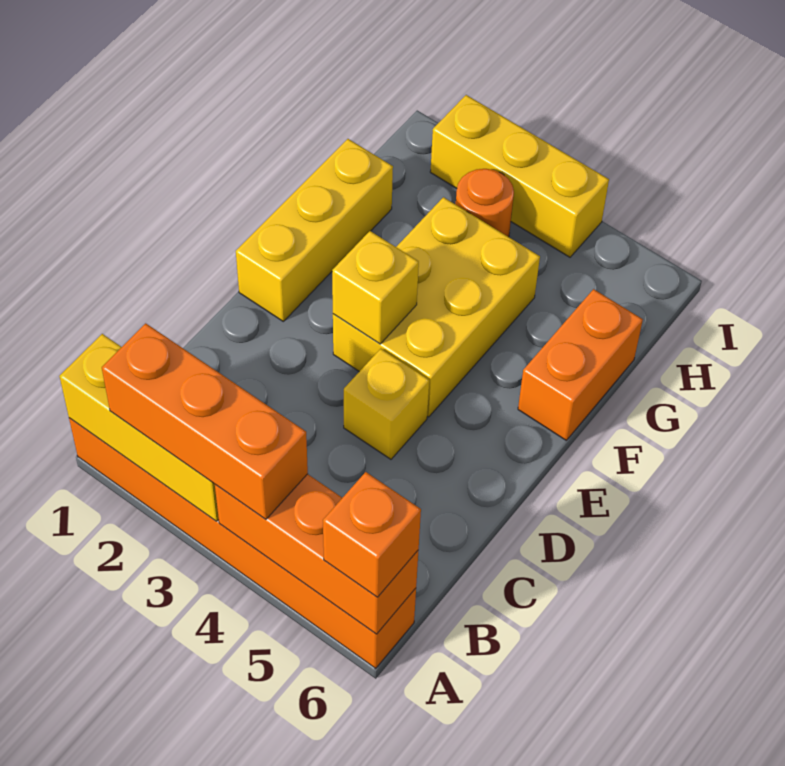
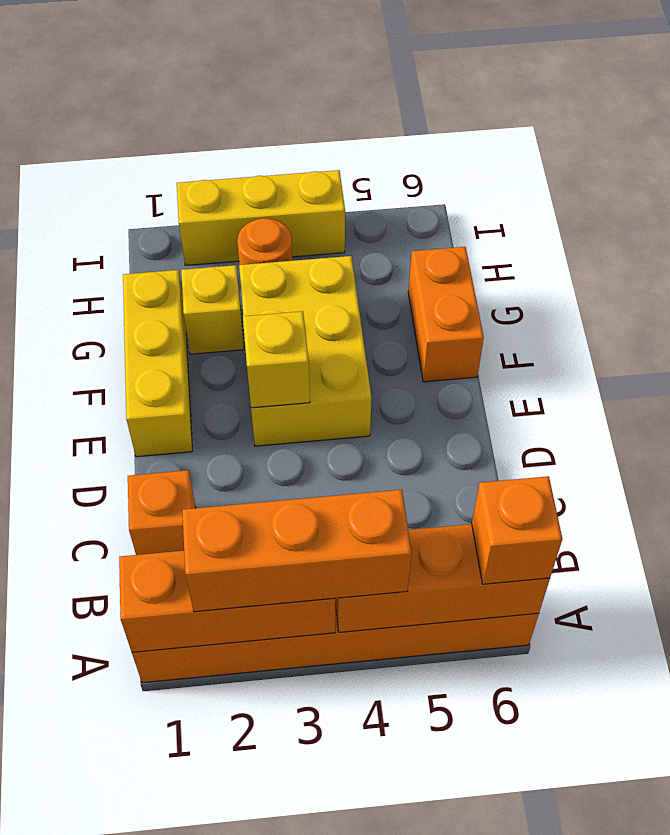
yellow 1x3 brick [59,334,219,521] -> orange 1x3 brick [119,551,335,652]
none -> orange 1x1 brick [128,470,196,555]
yellow 1x1 brick [344,349,429,459] -> yellow 1x1 brick moved to [181,265,244,354]

